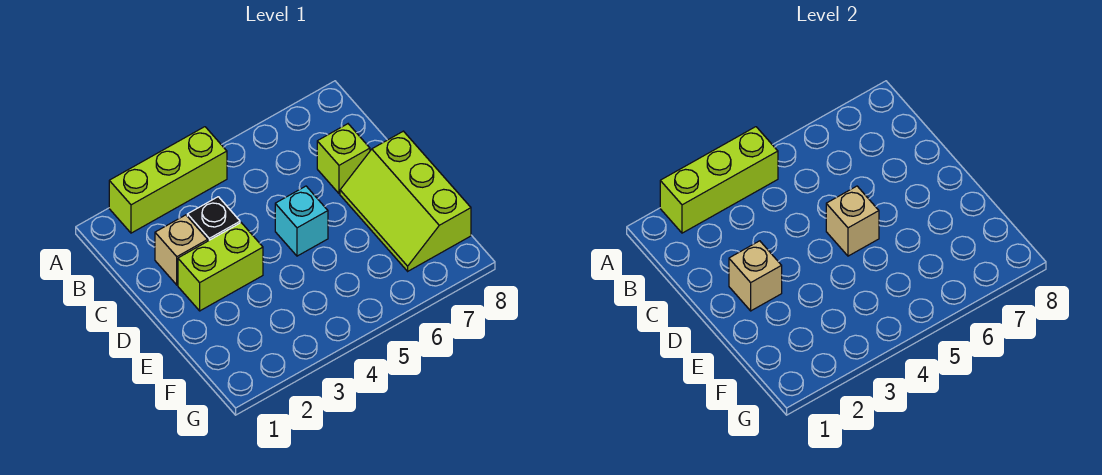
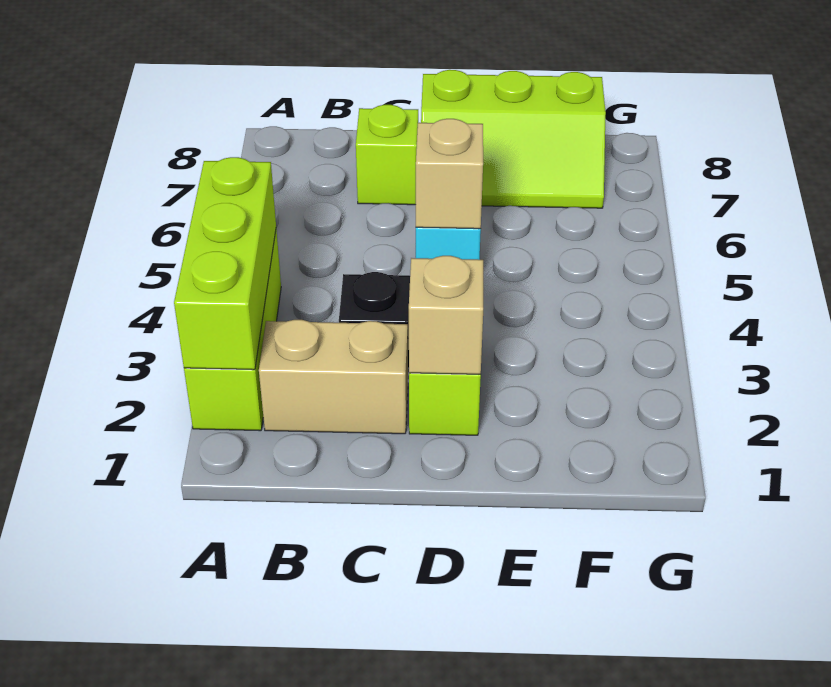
tan 1x1 brick [155,215,208,285] -> tan 1x2 brick [259,320,408,434]

